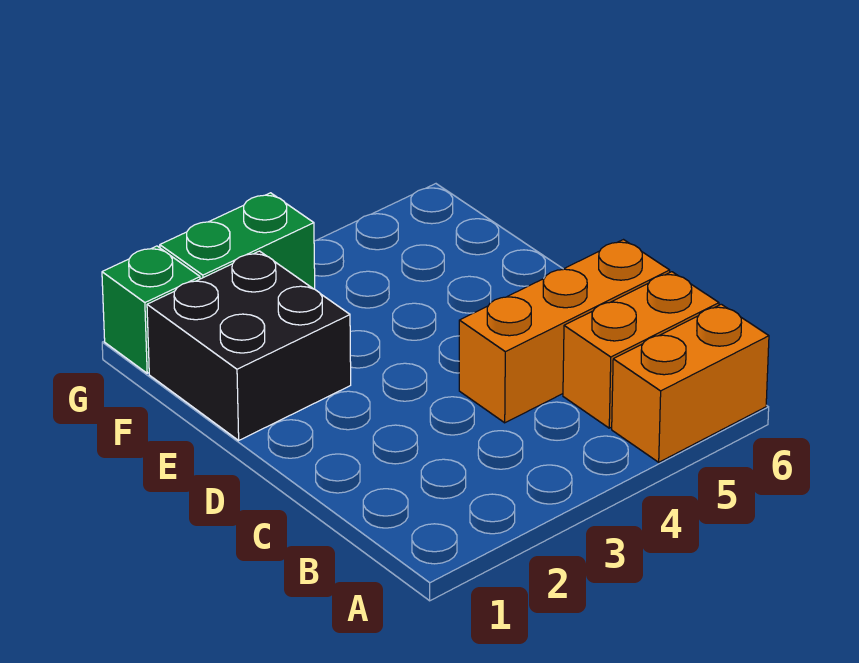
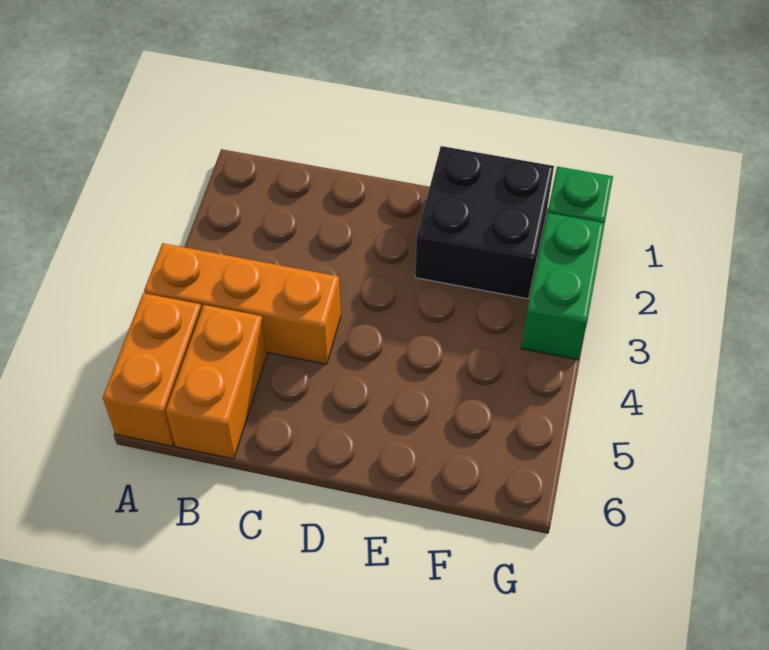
orange 1x3 brick [459,240,670,423] -> orange 1x3 brick turned to [144,243,341,364]

